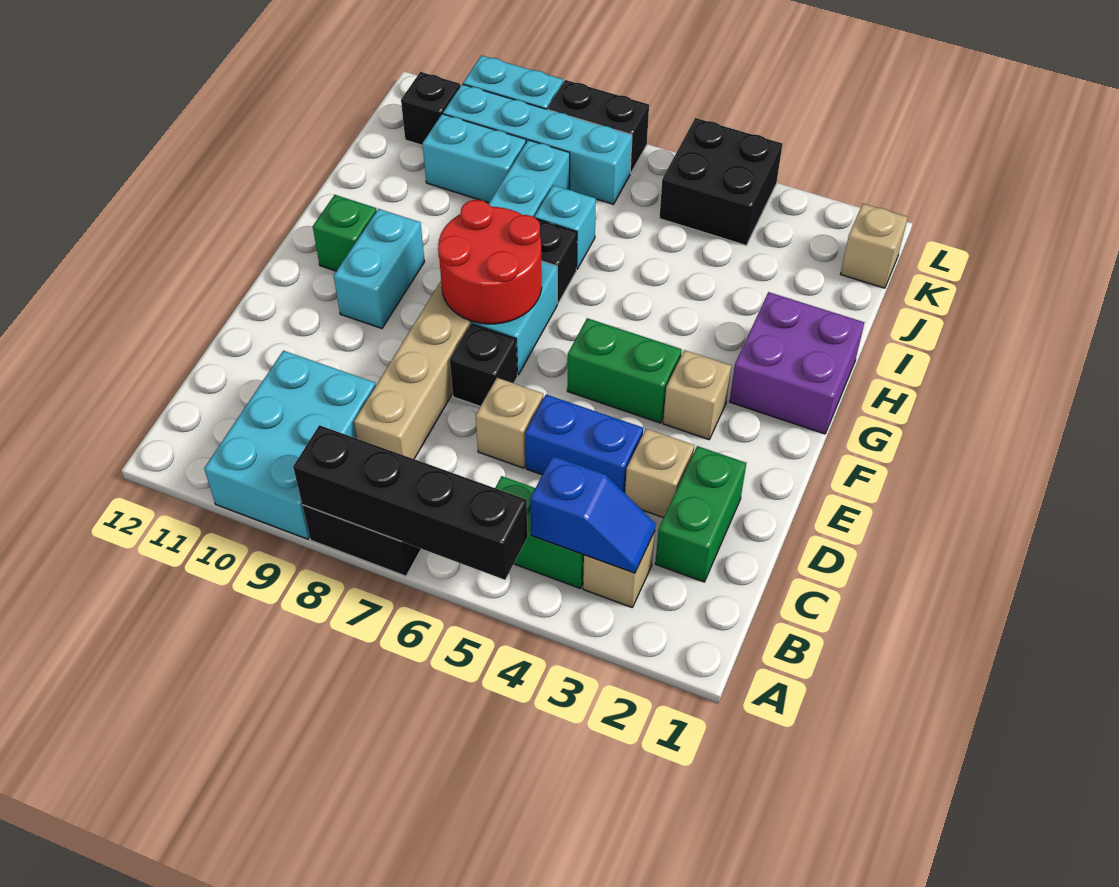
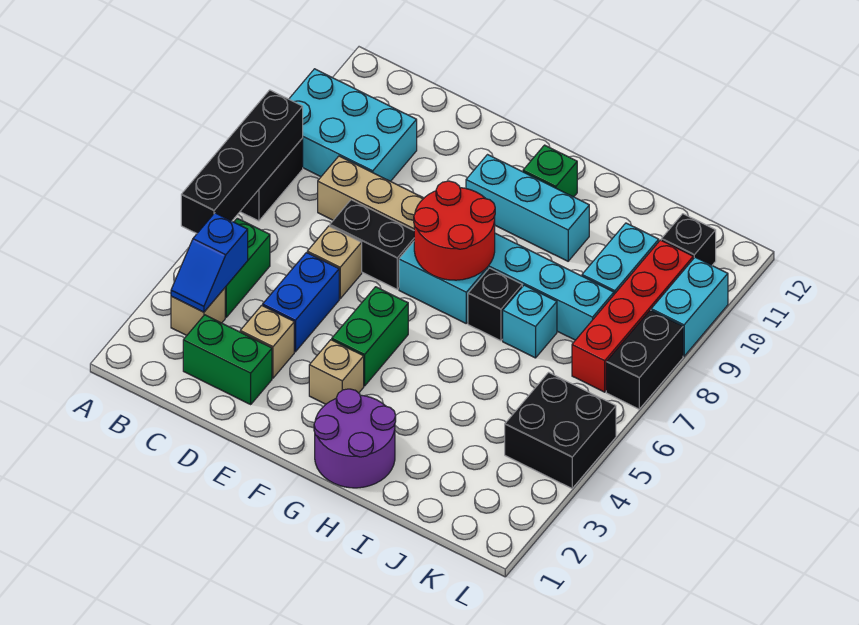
black 1x1 brick [450,324,517,406] -> black 1x2 brick [330,200,414,289]
cyan 1x2 brick [334,209,425,328] -> cyan 1x3 brick [466,155,589,261]
purple 2x2 brick [730,292,864,434] -> purple 2x2 round brick [314,389,396,488]
tan 1x1 brick [841,204,908,288] -> none
cyan 1x4 brick [443,84,632,204] -> red 1x4 brick [572,240,693,392]

